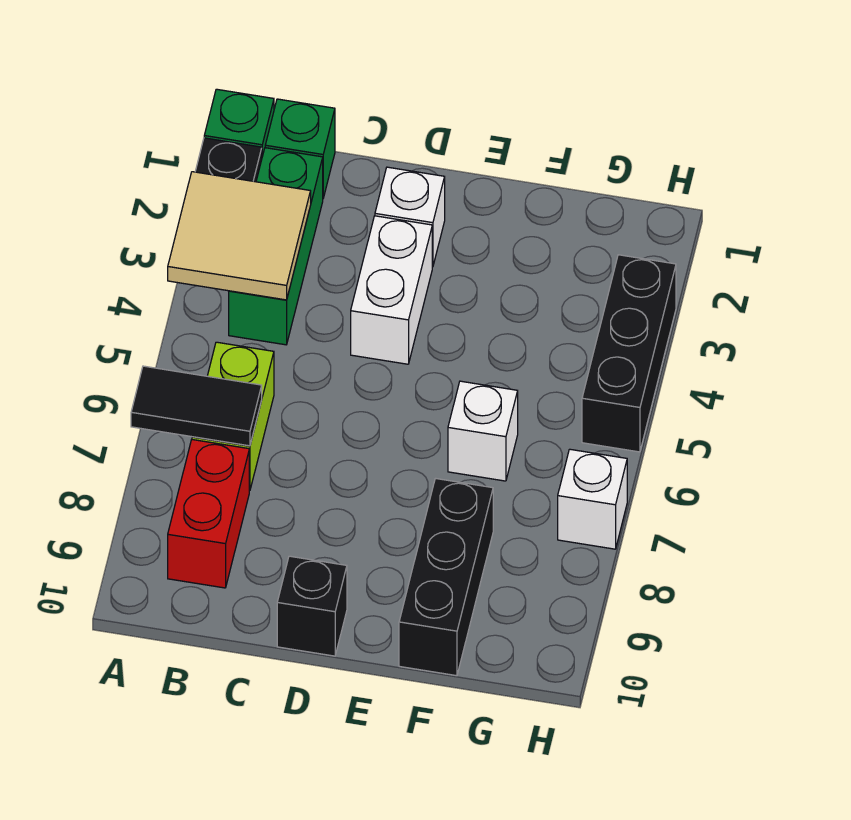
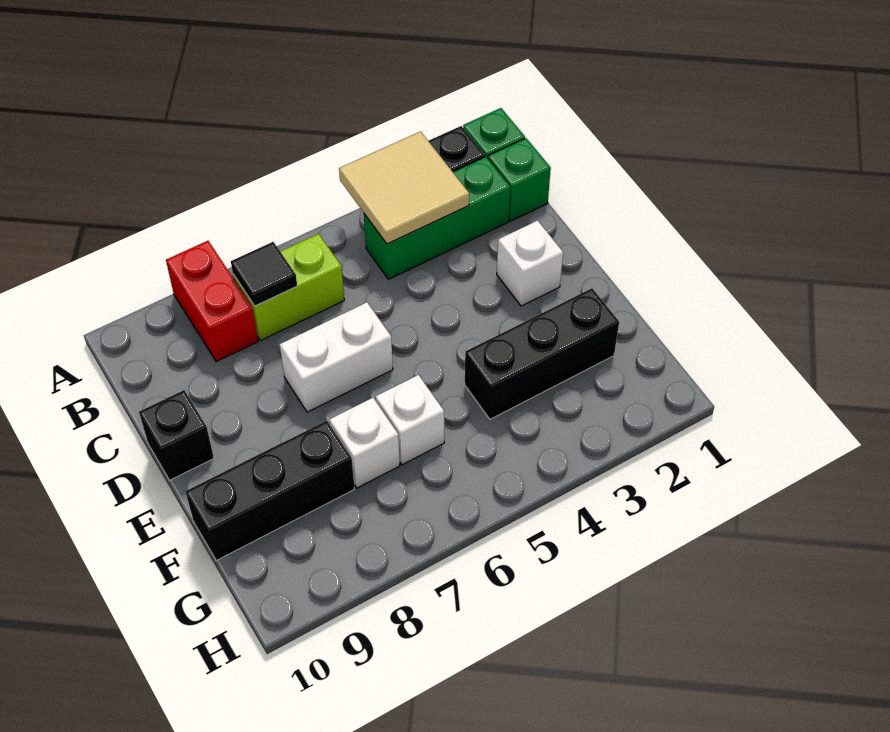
black 1x2 tile [131,366,262,446] -> black 1x1 tile [231,242,297,306]
red 1x2 brick [168,440,249,588] -> red 1x2 brick turned to [166,241,258,362]
white 1x2 brick [351,216,432,364] -> white 1x2 brick moved to [280,302,393,412]
black 1x3 brick [582,255,676,452] -> black 1x3 brick moved to [465,288,619,419]
white 1x1 brick [558,449,627,549] -> white 1x1 brick moved to [329,398,400,488]

